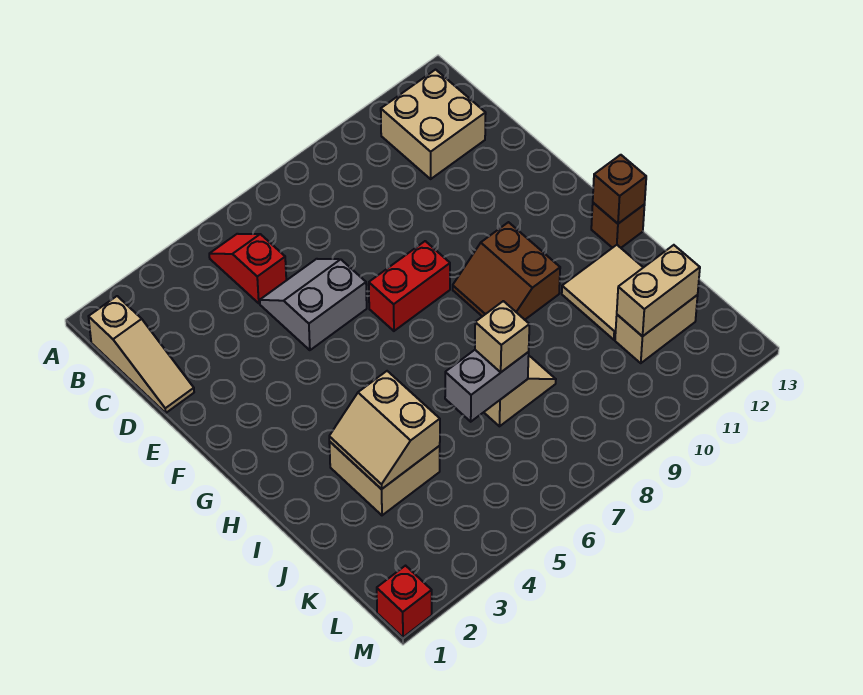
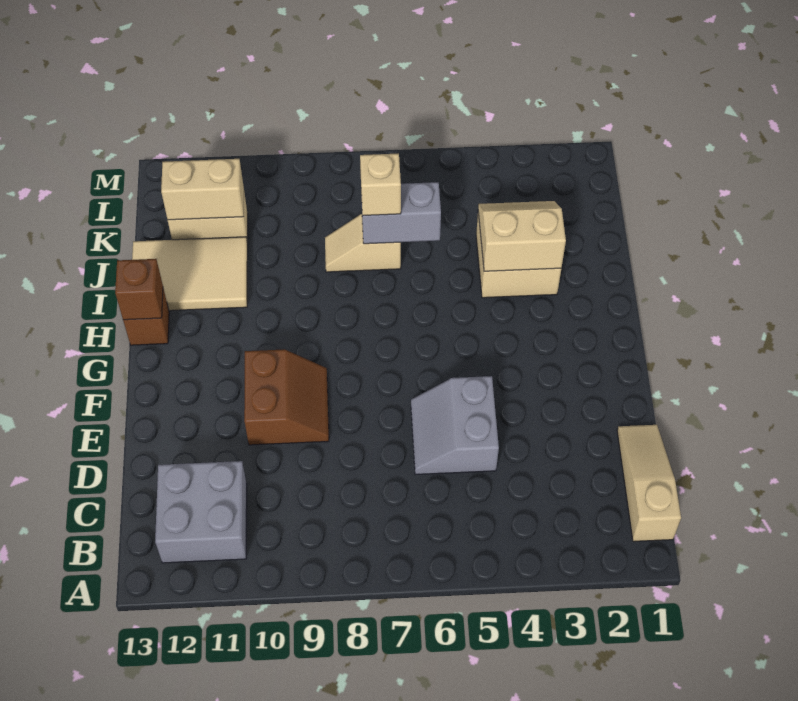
red 1x2 slope [209,234,286,303] -> none
tan 2x2 brick [381,70,486,179] -> grey 2x2 brick [155,461,247,563]
grey 2x2 slope [260,259,367,350] -> grey 2x2 slope turned to [411,376,499,475]
red 1x2 brick [369,241,450,331] -> none
brown 2x2 slope [453,222,560,320] -> brown 2x2 slope moved to [244,349,329,445]
tan 2x2 slope [329,371,440,489] -> tan 2x2 slope turned to [478,201,566,271]
tan 2x2 tile [562,245,643,340] -> tan 2x3 tile [132,237,248,311]
red 1x1 brick [377,566,432,637] -> none

